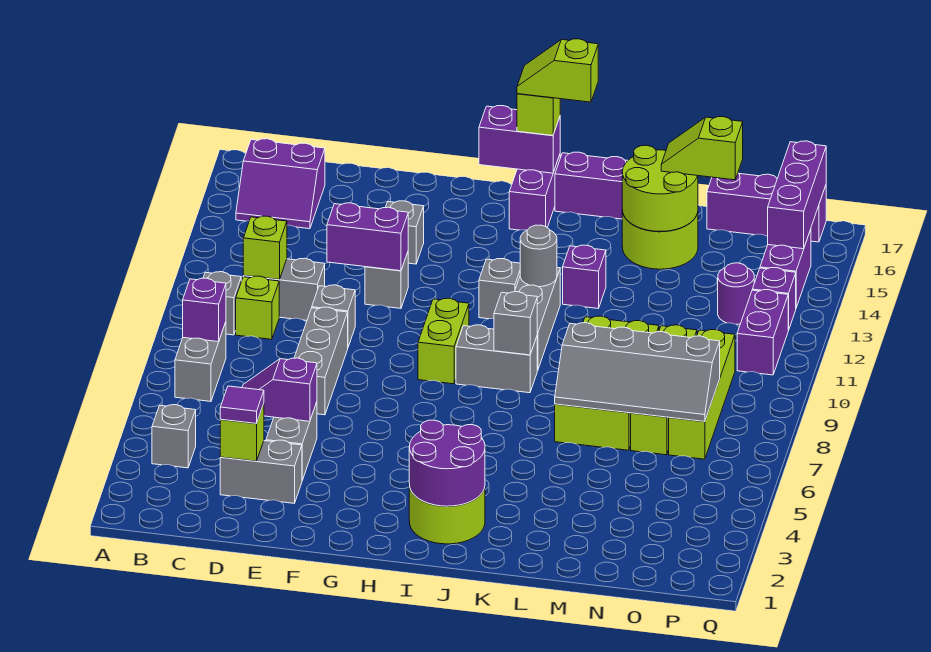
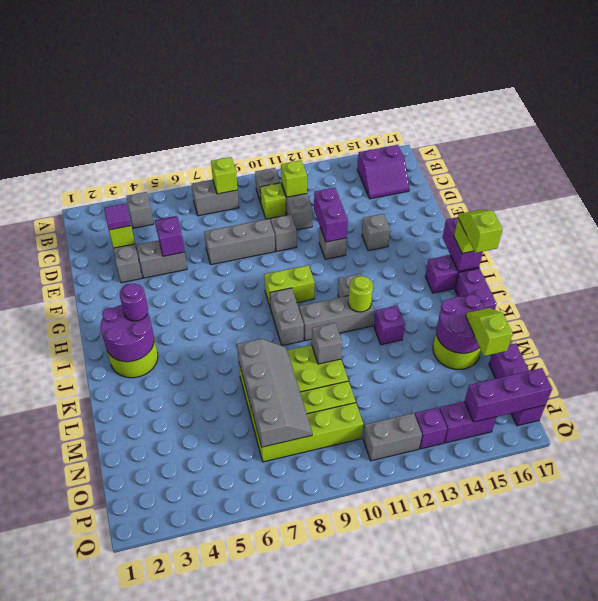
purple 1x1 brick [183,278,226,342] -> lime 1x1 brick [211,157,237,194]
purple 2x2 slope [236,139,325,229] -> purple 2x2 slope turned to [357,145,409,199]
grey 1x1 brick [494,292,537,355] -> grey 1x1 brick moved to [312,323,342,364]
grey 1x1 round brick [520,225,557,287] -> lime 1x1 round brick [348,276,373,312]
grey 2x4 slope [555,323,720,422] -> grey 2x4 slope turned to [237,339,312,447]
lime 2x2 round brick [622,145,698,231] -> purple 2x2 round brick [436,295,486,353]
purple 1x1 round brick [718,263,754,324] -> purple 1x1 round brick moved to [120,284,148,321]
purple 1x2 brick [737,290,788,375] -> grey 1x2 brick [363,413,422,461]

